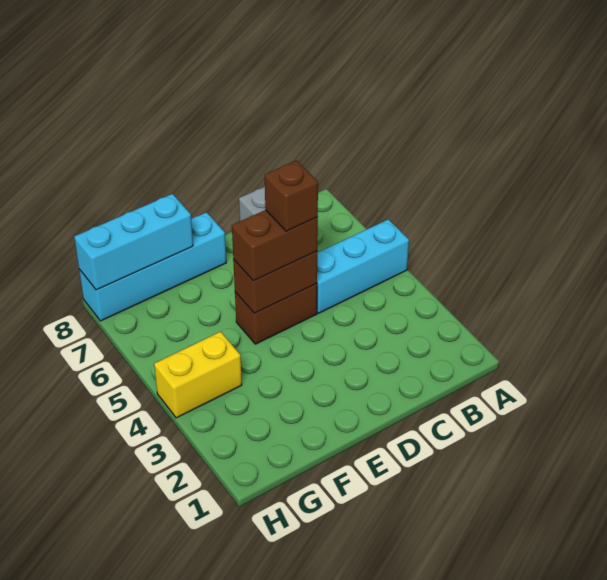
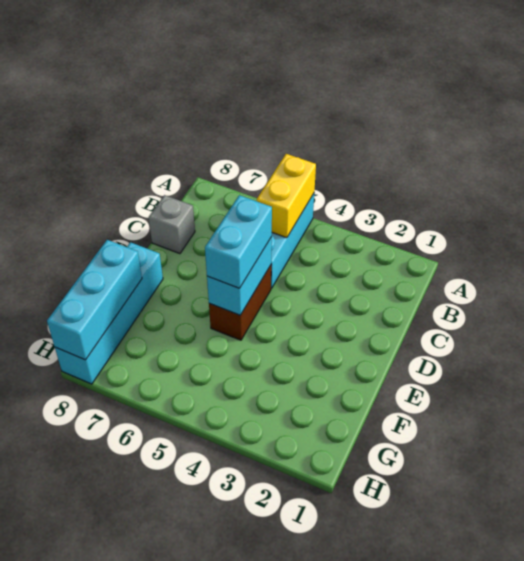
brown 1x2 brick [233,251,317,313] -> cyan 1x2 brick [207,237,272,315]
brown 1x2 brick [232,210,318,281] -> cyan 1x2 brick [205,195,272,288]
brown 1x1 brick [265,161,318,231] -> none
yellow 1x2 brick [154,332,242,418] -> yellow 1x2 brick moved to [257,154,316,238]

